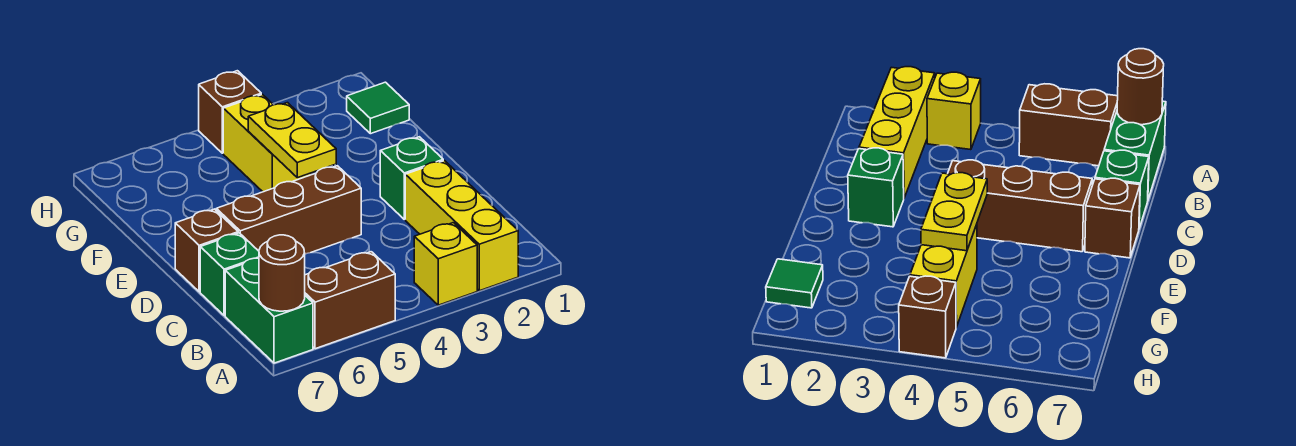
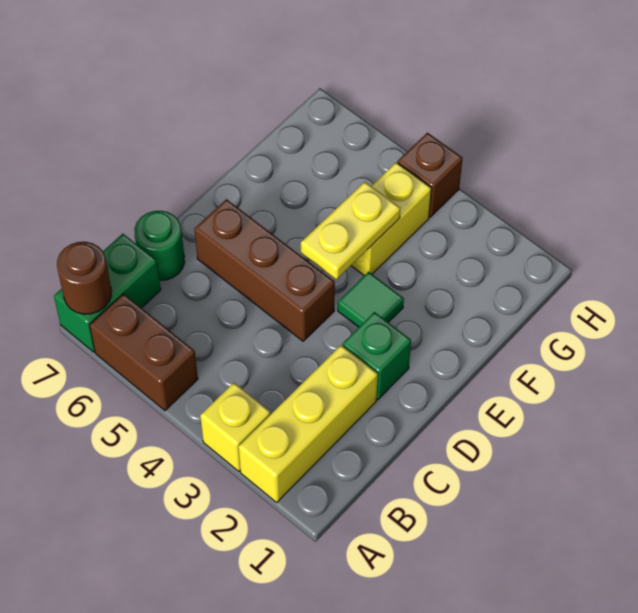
green 1x1 brick [200,233,259,316] -> green 1x1 round brick [134,211,185,280]
brown 1x1 brick [175,209,238,292] -> none
green 1x1 tile [347,82,409,134] -> green 1x1 tile moved to [338,272,404,327]

